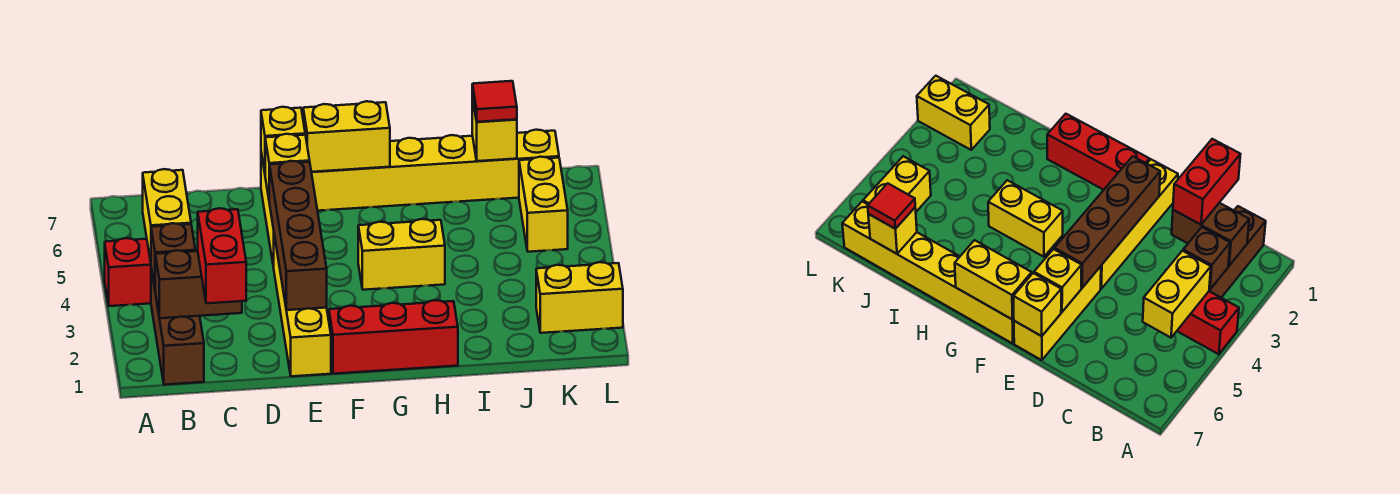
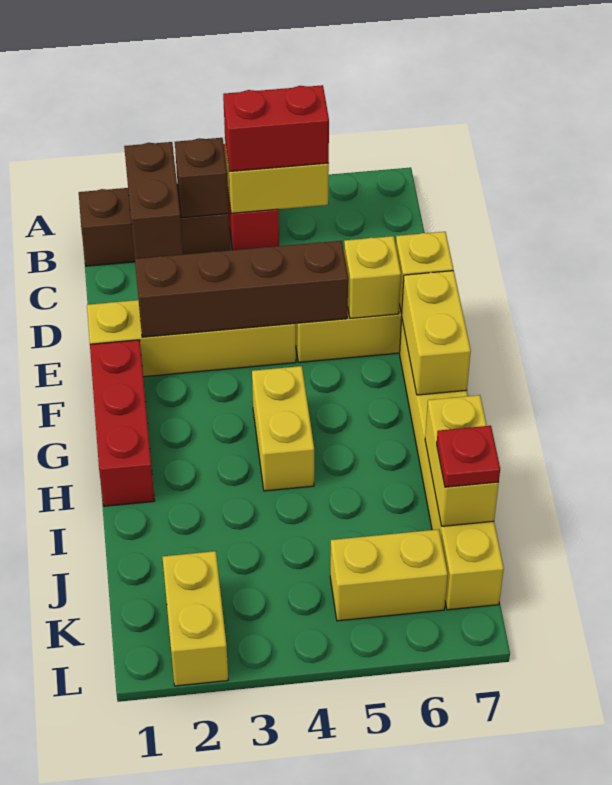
red 1x2 brick [198,208,246,303] -> red 1x2 brick moved to [223,85,329,171]
yellow 1x1 brick [472,97,517,161] -> yellow 1x2 brick [425,395,499,526]
red 1x1 tile [472,81,517,122] -> red 1x1 plate [437,426,500,487]

